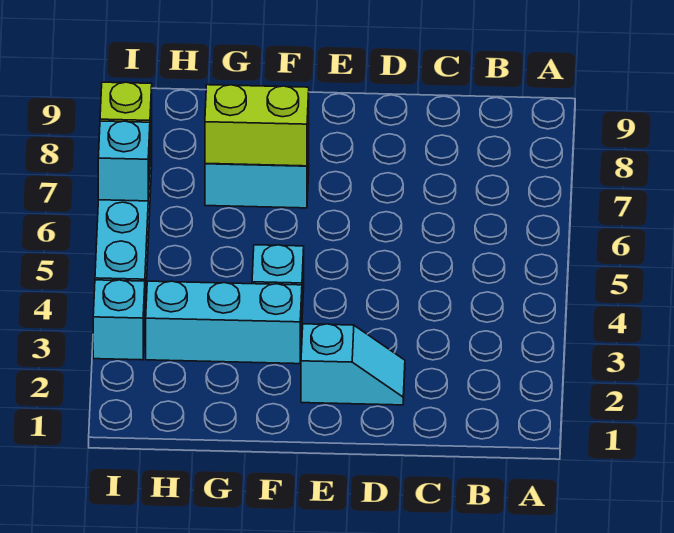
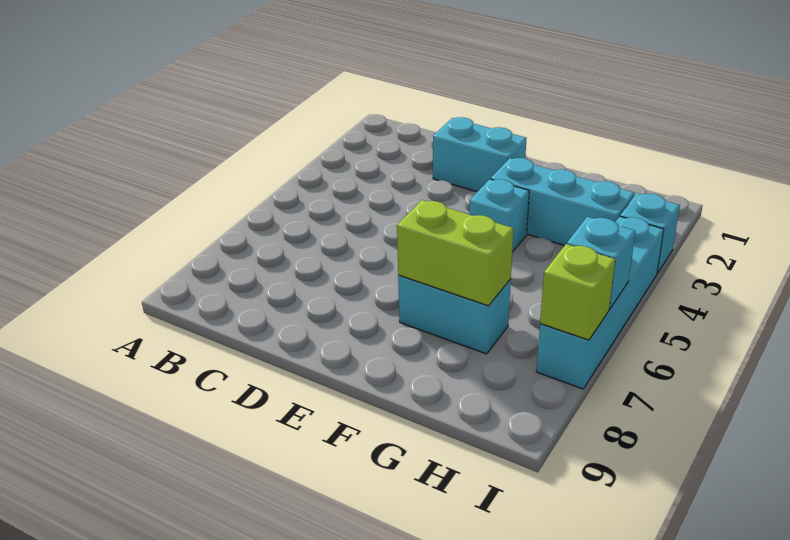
cyan 1x2 slope [301,324,405,405] -> cyan 1x2 brick [433,117,527,192]

